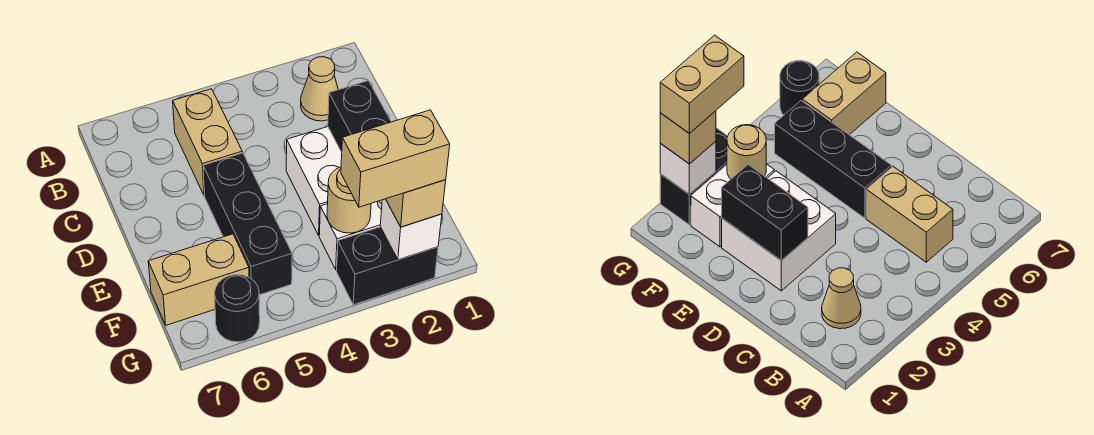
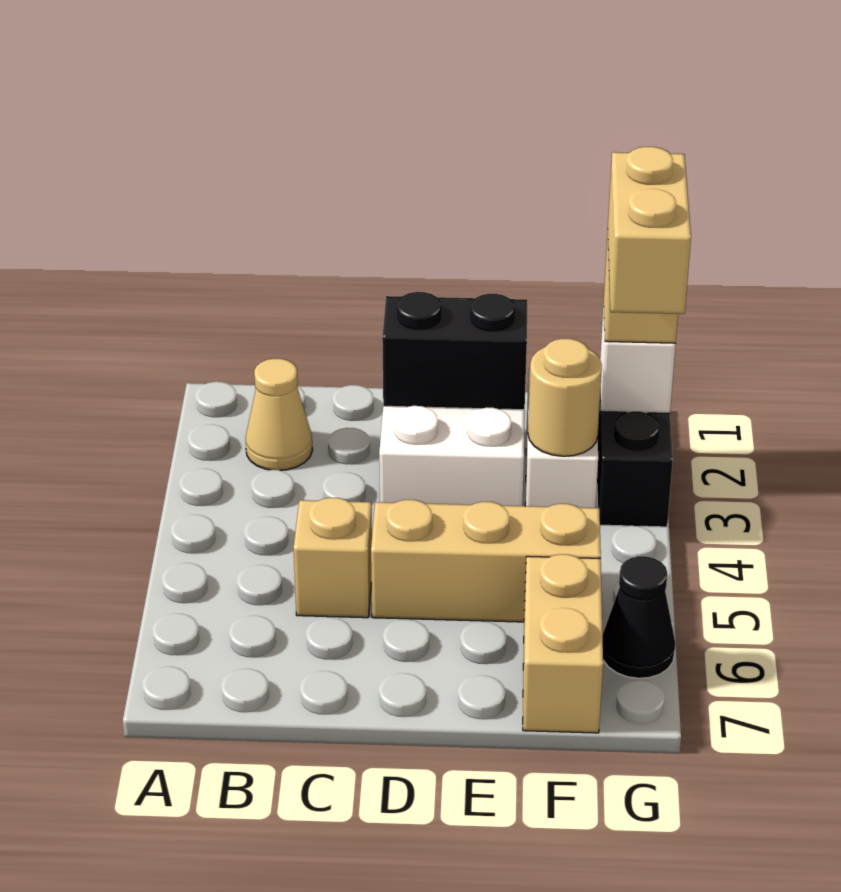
tan 1x2 brick [173,89,242,195] -> tan 1x1 brick [293,498,372,618]
black 1x3 brick [203,153,292,295] -> tan 1x3 brick [371,500,601,622]
black 1x1 round brick [215,275,260,342] -> black 1x1 cone [603,556,675,678]

